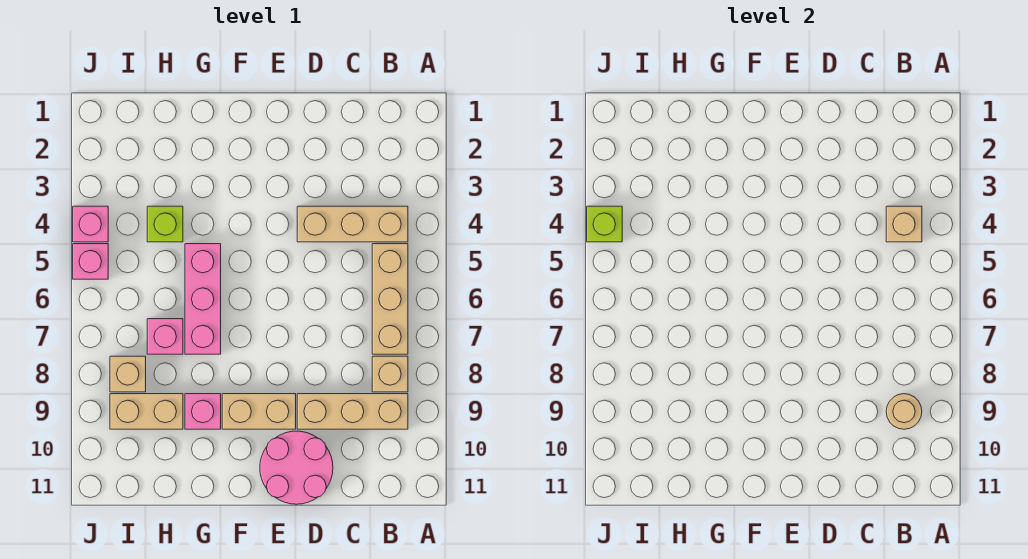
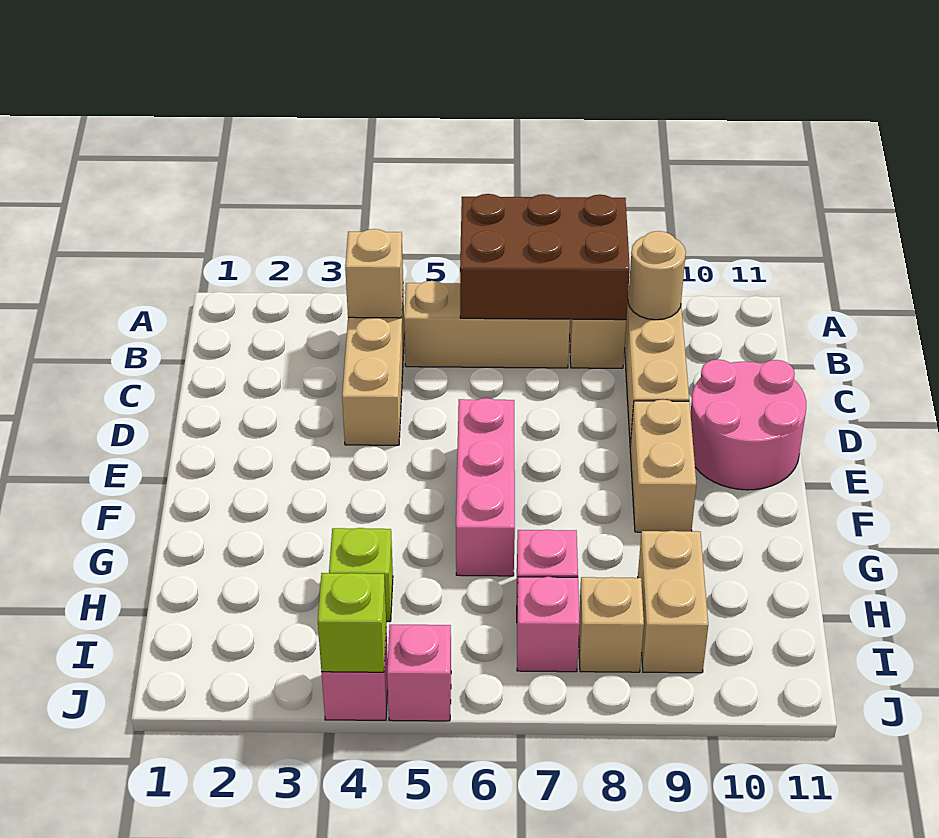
none -> brown 2x3 brick [460,194,630,320]
pink 1x3 brick [185,244,221,354] -> pink 1x3 brick turned to [456,398,515,576]
pink 1x1 brick [185,394,221,429] -> pink 1x1 brick moved to [517,577,580,672]

